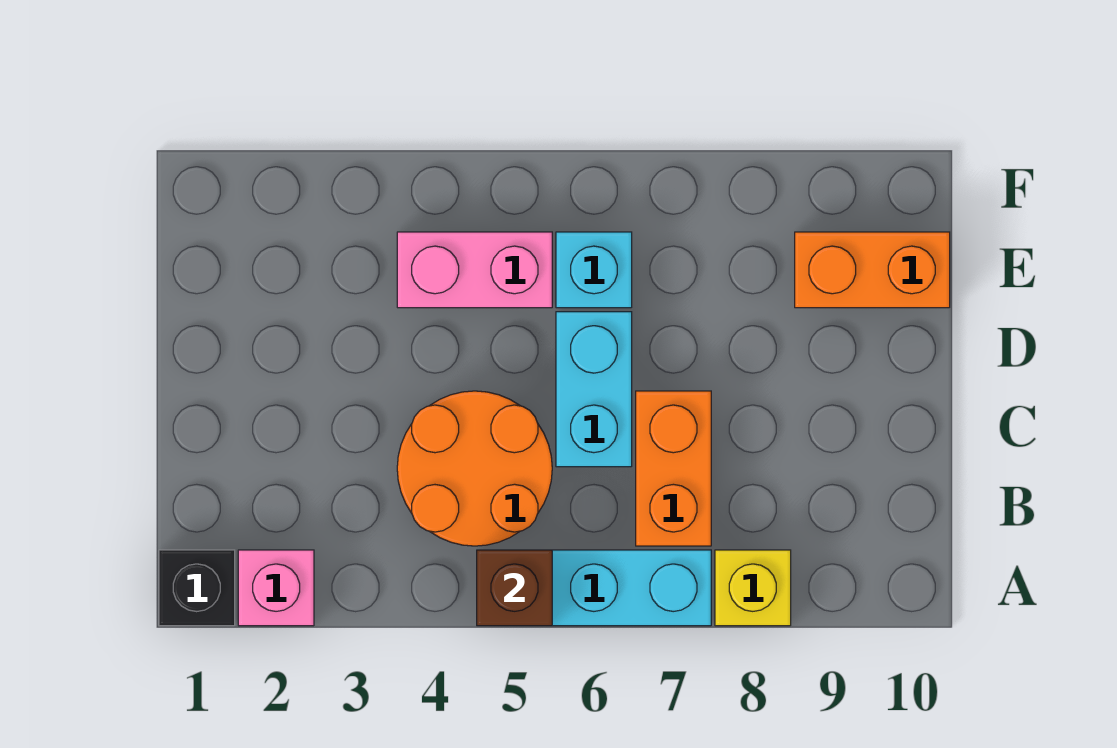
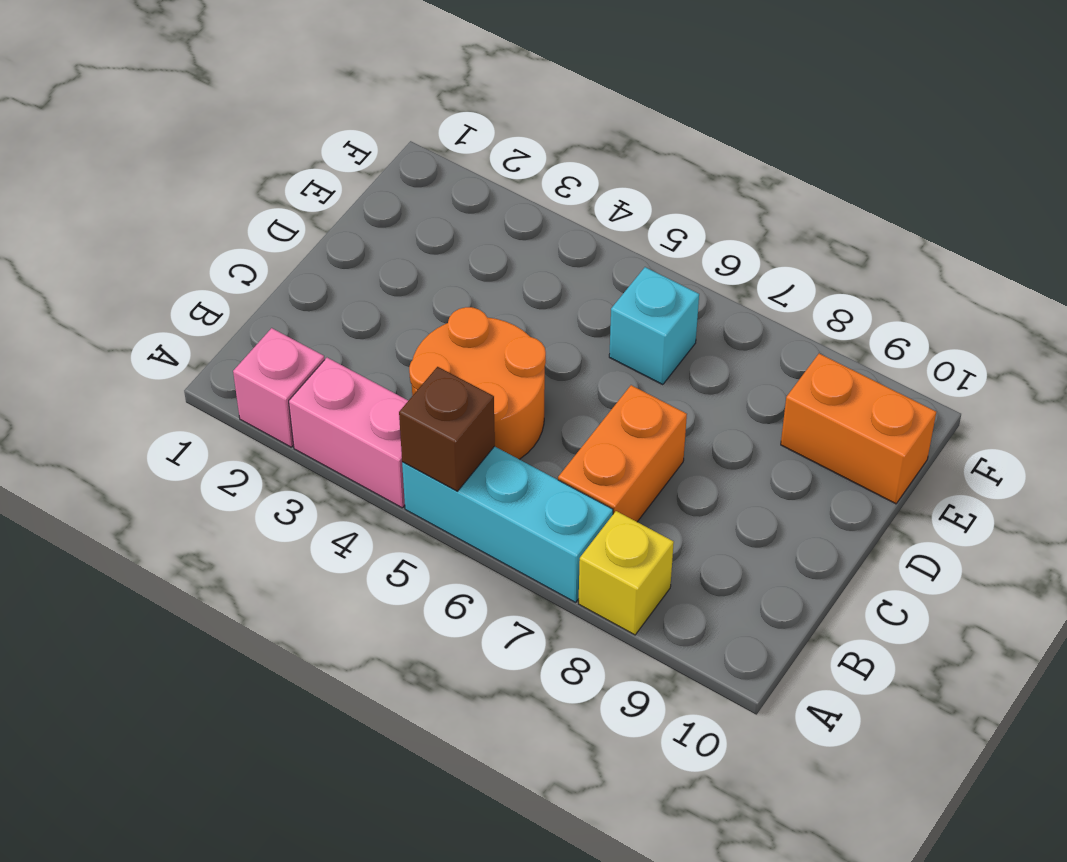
black 1x1 brick [159,550,235,626] -> none
cyan 1x2 brick [556,312,632,467] -> none
pink 1x2 brick [397,232,552,308] -> pink 1x2 brick moved to [289,358,408,508]

